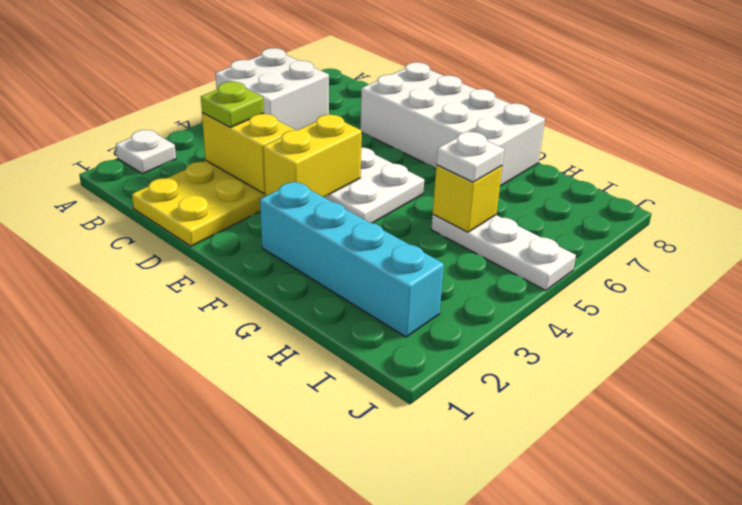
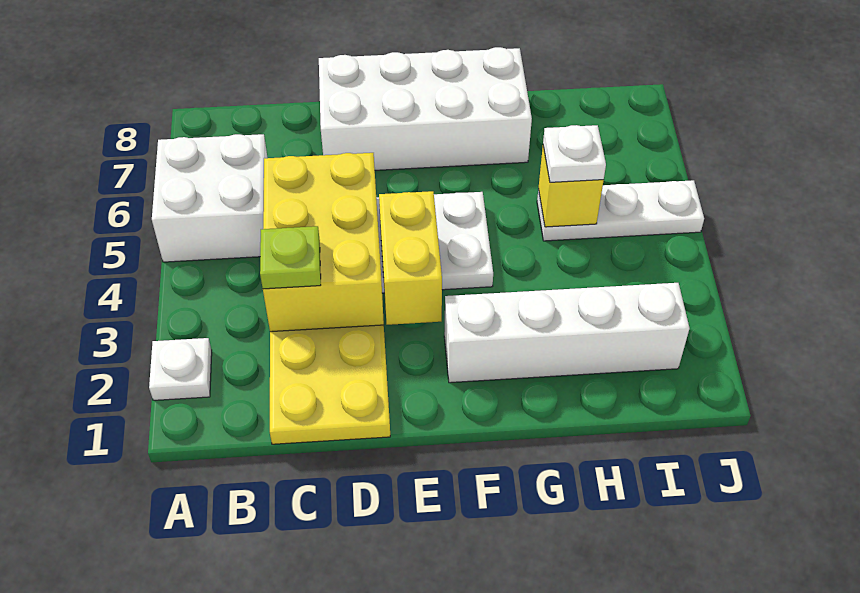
yellow 1x2 brick [202,113,295,193] -> yellow 2x3 brick [263,153,384,332]
cyan 1x4 brick [260,182,444,337] -> white 1x4 brick [444,283,689,383]

